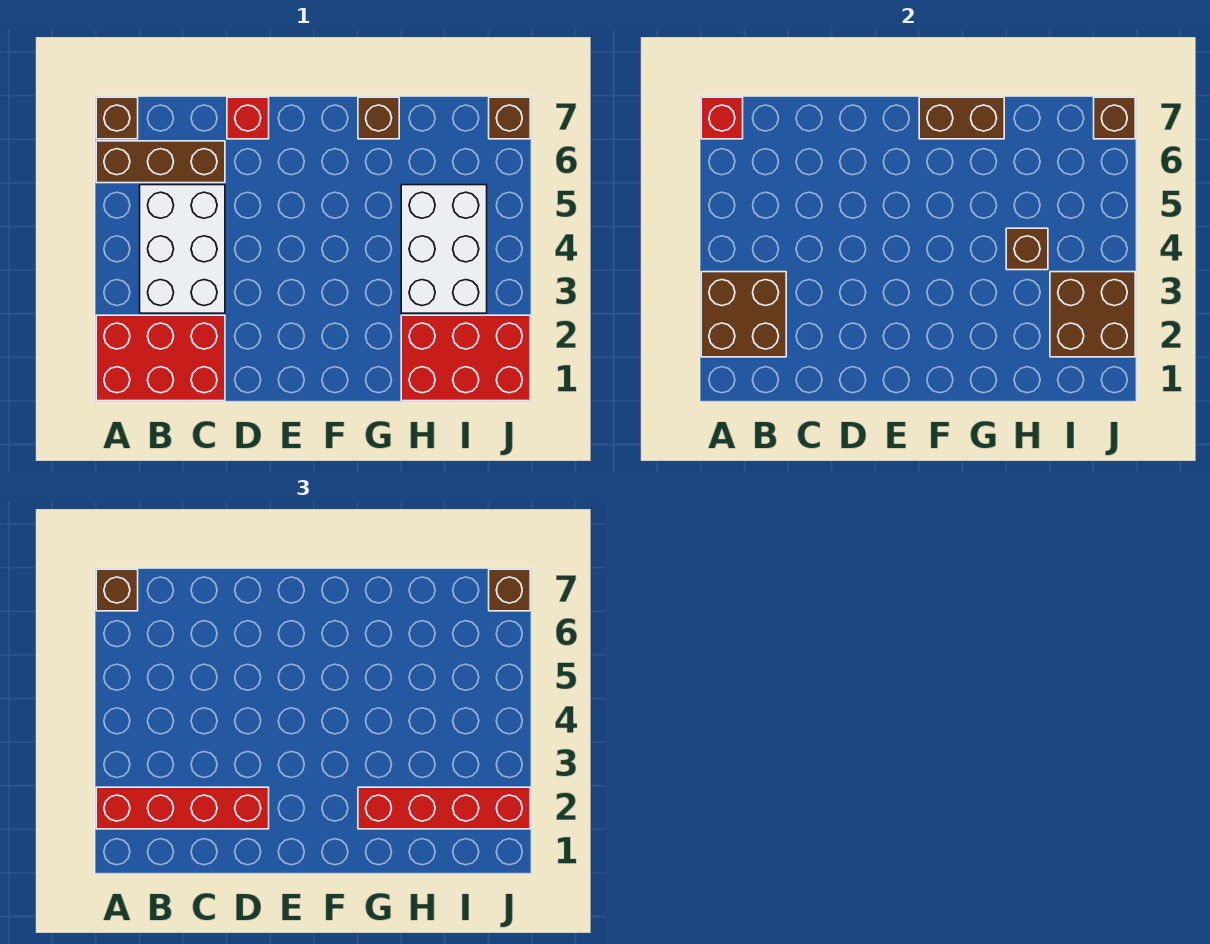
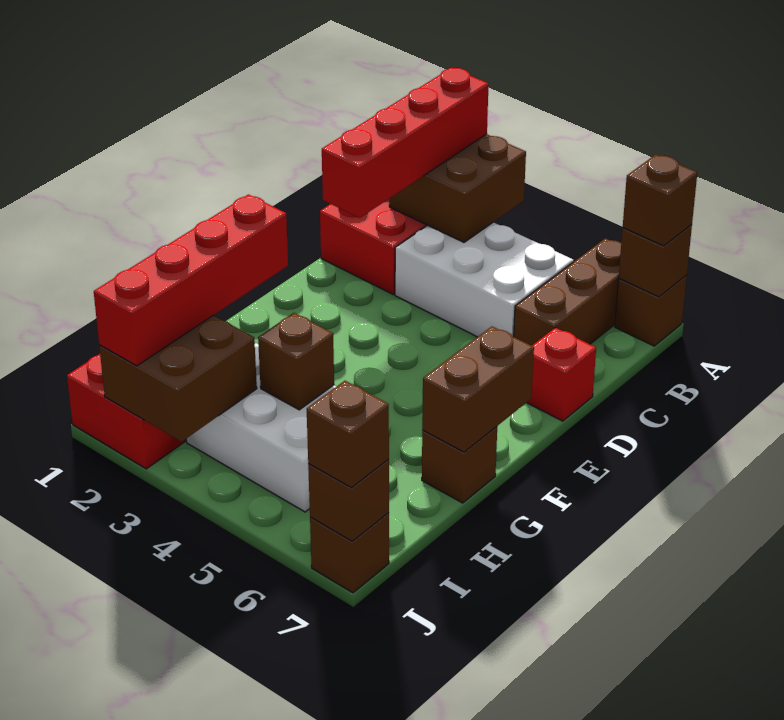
red 1x1 brick [701,97,743,139] -> brown 1x1 brick [619,225,692,297]

